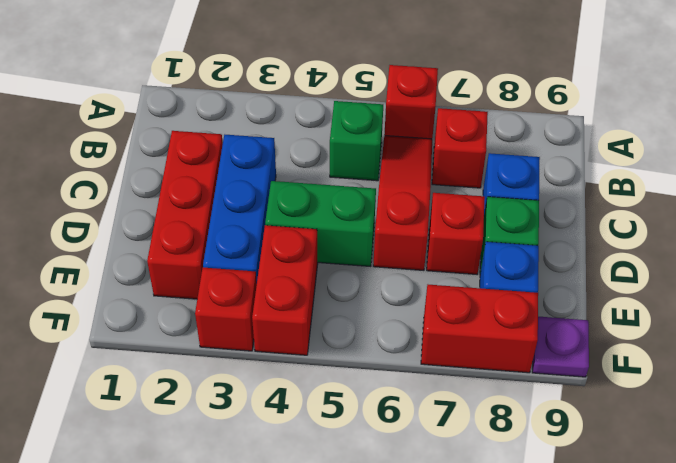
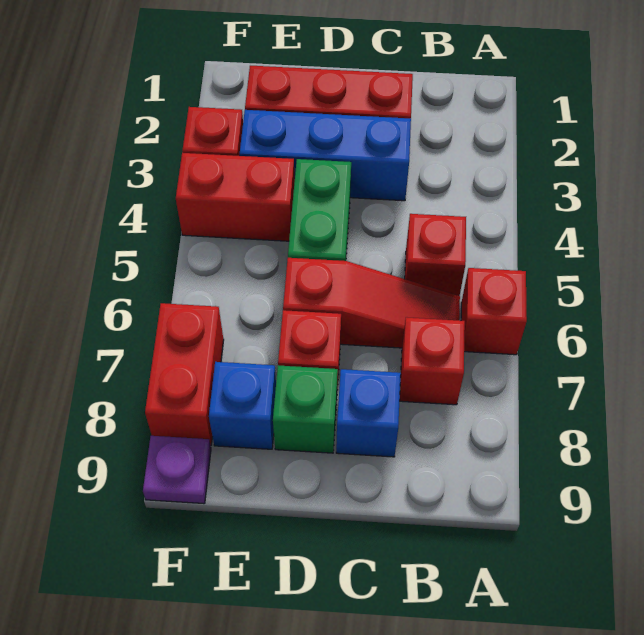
green 1x1 brick [330,101,383,181] -> red 1x1 brick [405,214,466,296]

